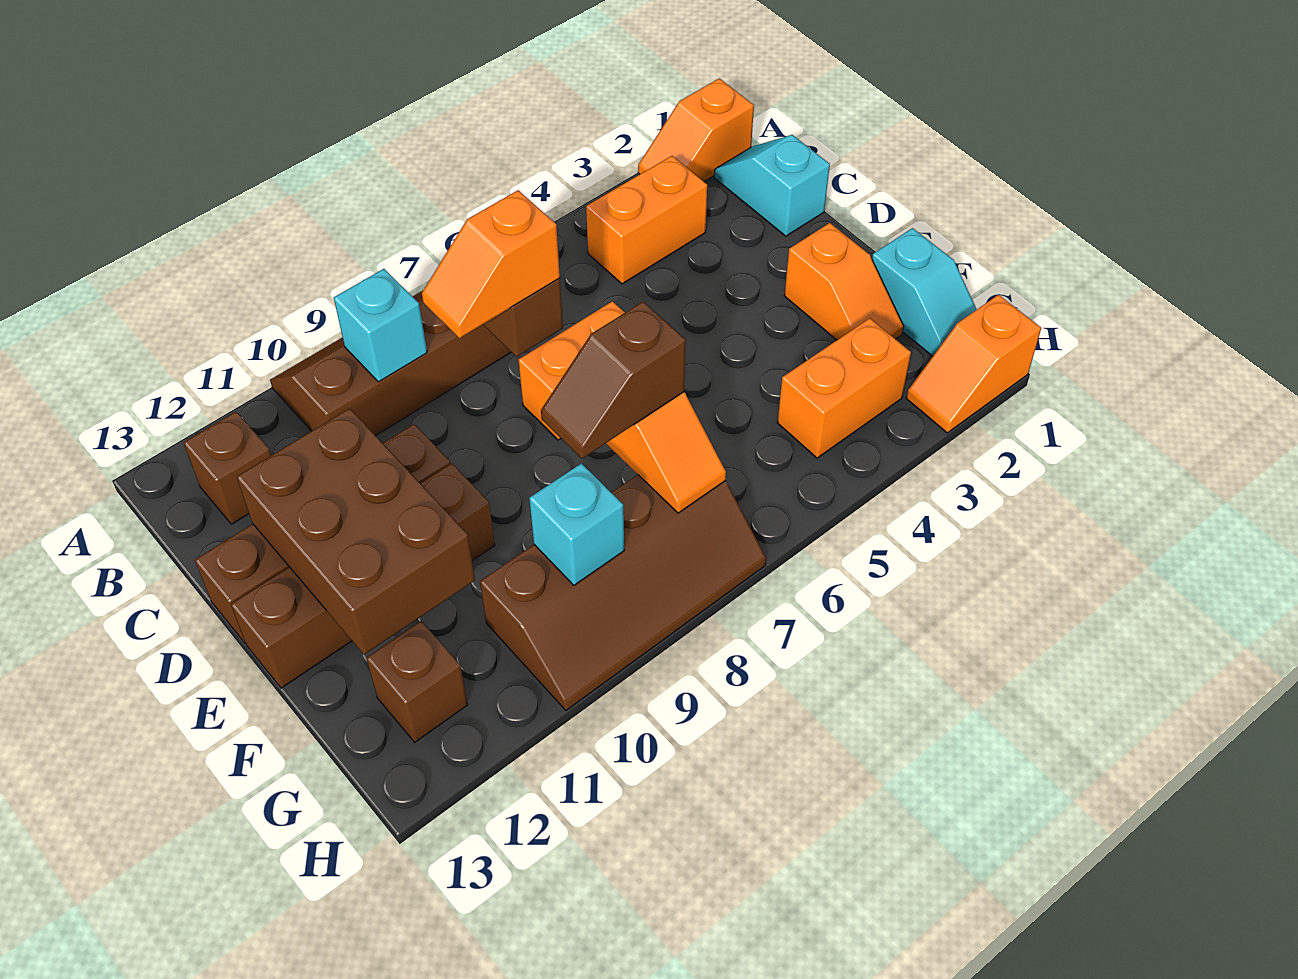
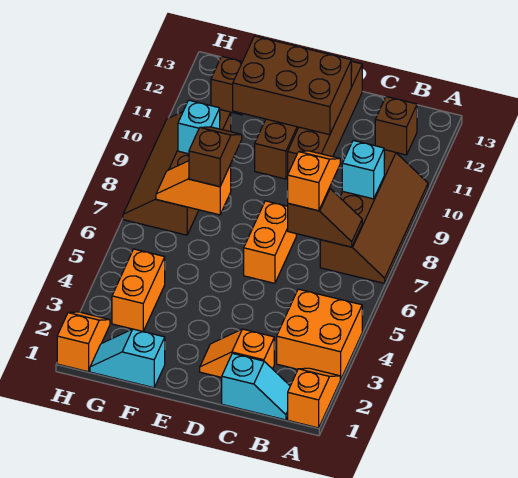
orange 1x2 brick [586,156,707,284] -> orange 2x2 brick [277,289,362,379]
orange 1x2 slope [784,223,904,340] -> orange 1x2 slope moved to [200,329,274,378]

